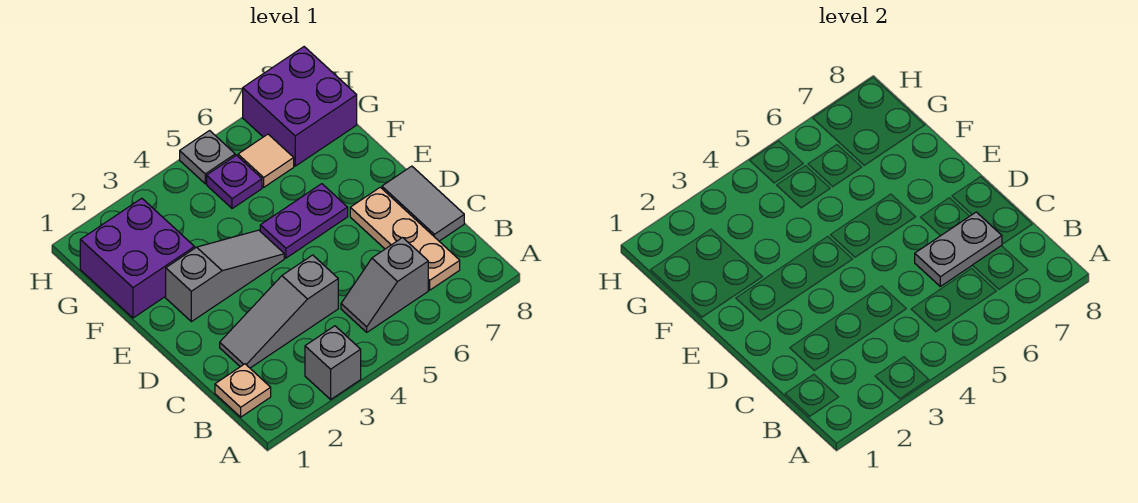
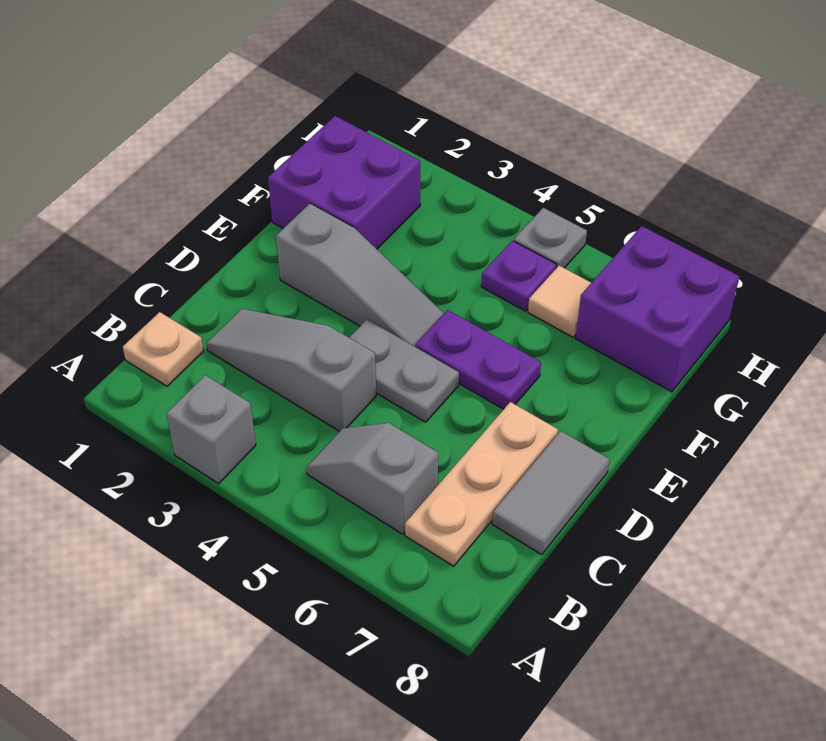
grey 1x2 plate [915,212,1002,286] -> grey 1x2 plate moved to [349,320,459,422]

